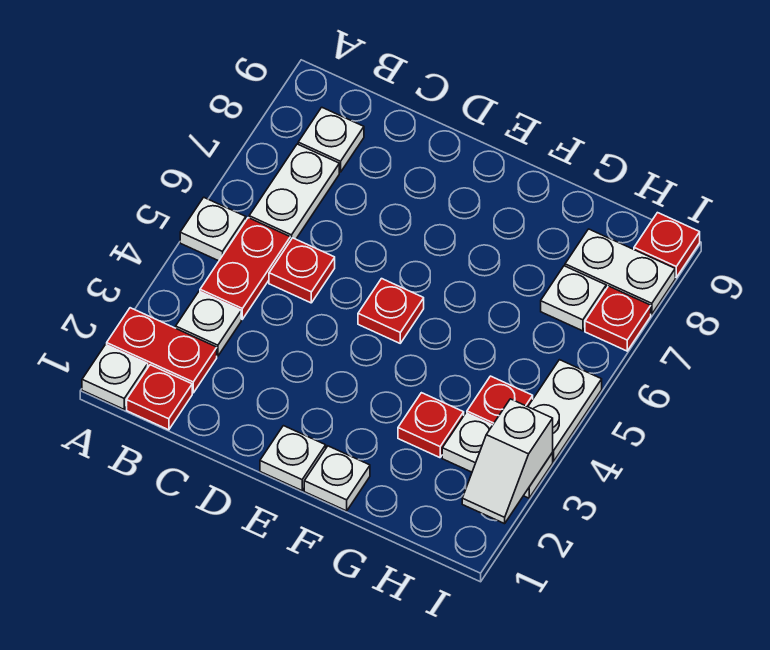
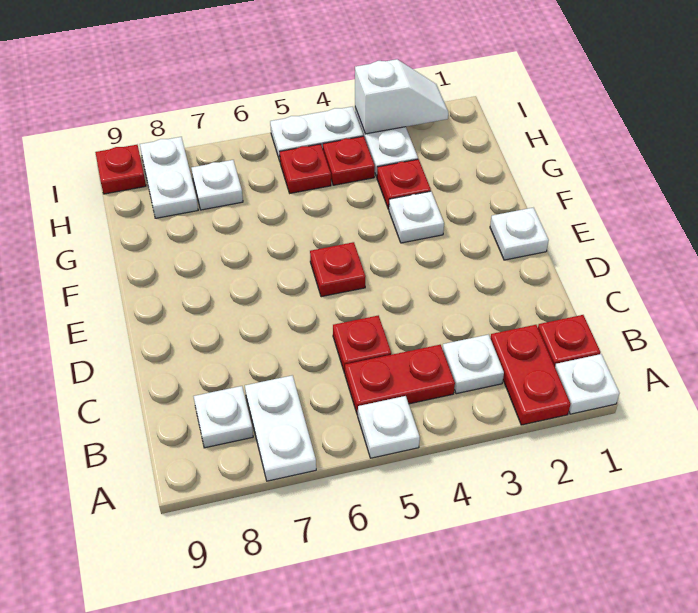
white 1x2 plate [249,144,339,241] -> white 1x2 plate turned to [245,375,316,481]
white 1x1 plate [304,446,370,511] -> white 1x1 plate moved to [389,191,444,243]
red 1x1 plate [585,286,651,351] -> red 1x1 plate moved to [280,144,331,193]

